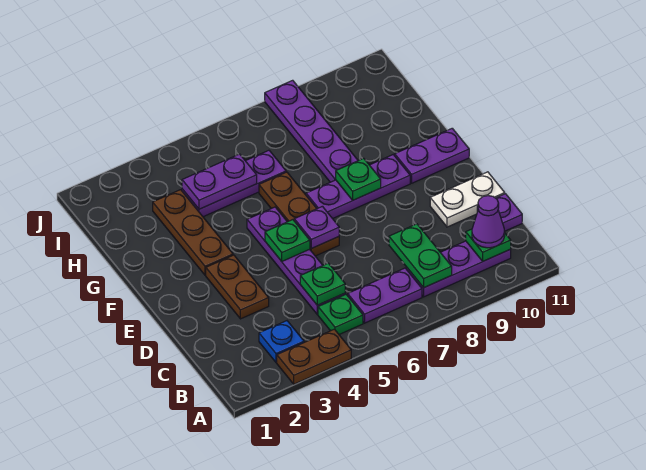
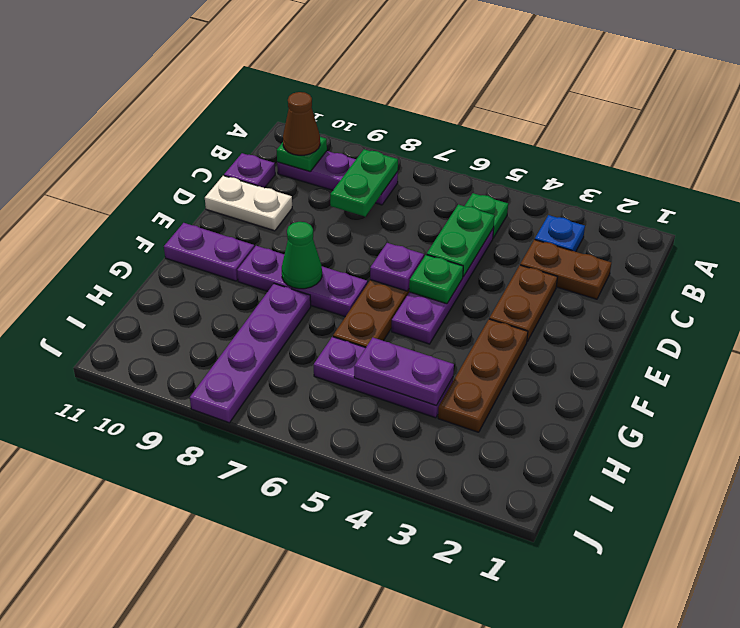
brown 1x2 plate [277,329,351,384] -> brown 1x2 plate moved to [520,240,611,299]
purple 1x2 plate [348,268,422,323] -> none
purple 1x1 cone [472,196,505,248] -> brown 1x1 cone [283,92,320,155]
green 1x1 plate [300,263,345,305] -> green 1x2 plate [427,204,495,277]
green 1x1 plate [336,158,381,200] -> green 1x1 cone [282,222,322,289]

